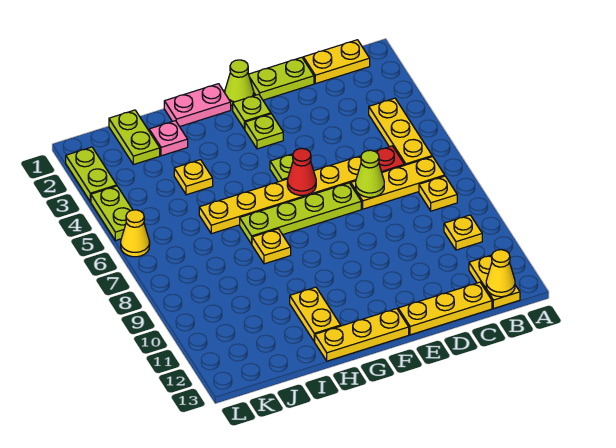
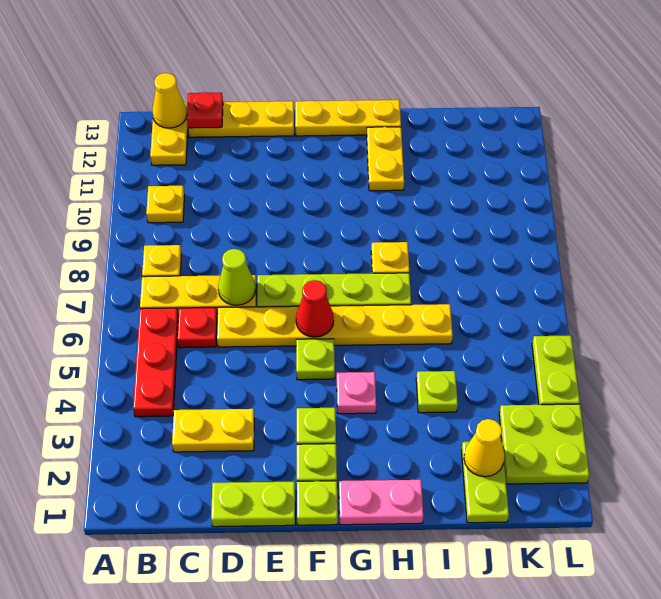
yellow 1x2 plate [303,40,370,84] -> yellow 1x2 plate moved to [172,409,254,452]
yellow 1x3 plate [369,98,432,165] -> red 1x3 plate [133,308,178,417]
none -> red 1x1 plate [187,92,223,128]
lime 1x1 cone [225,60,254,106] -> lime 1x1 plate [297,481,338,525]
pink 1x1 plate [149,121,188,156] -> pink 1x1 plate moved to [337,372,376,414]
yellow 1x1 plate [174,160,213,195] -> lime 1x1 plate [416,371,458,413]
lime 1x2 plate [66,147,117,202] -> lime 2x2 plate [499,404,589,484]
yellow 1x1 cone [121,210,150,257] -> yellow 1x1 cone moved to [464,419,505,477]

